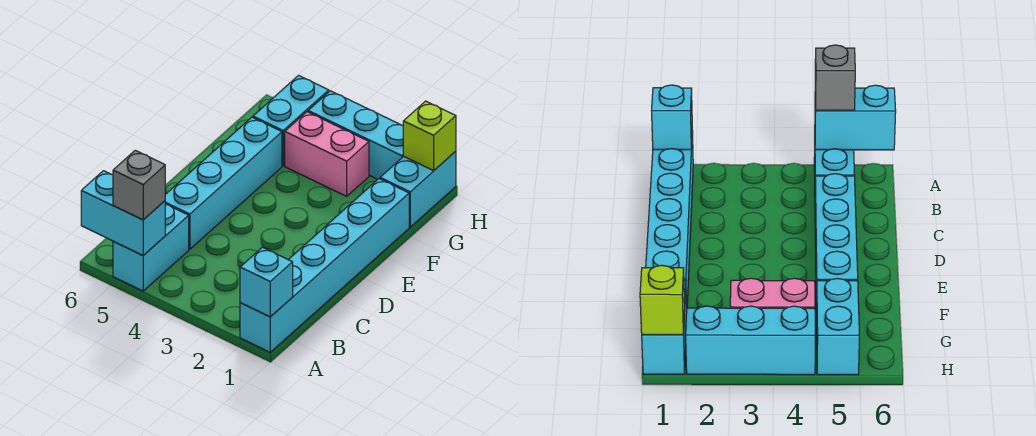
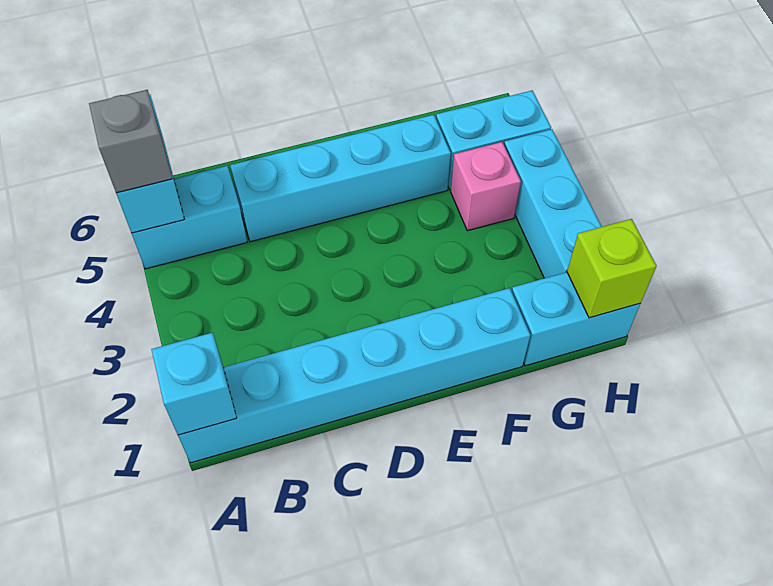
pink 1x2 brick [285,112,369,196] -> pink 1x1 brick [451,142,521,231]

